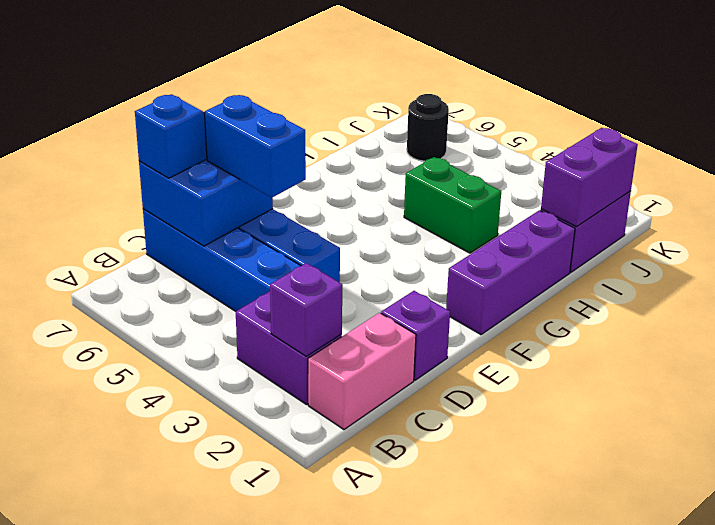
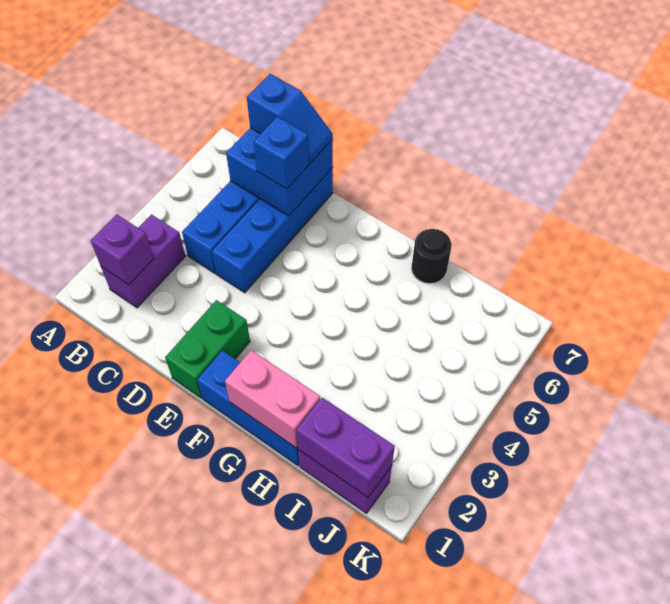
pink 1x2 brick [308,313,416,430] -> pink 1x2 brick moved to [225,350,320,448]
purple 1x1 brick [381,291,450,380] -> none
blue 1x2 brick [205,95,306,198] -> blue 1x1 brick [254,117,309,189]
purple 1x3 brick [446,210,575,335] -> blue 1x3 brick [197,350,299,465]
green 1x2 brick [404,157,501,253] -> green 1x2 brick moved to [165,300,250,398]
black 1x1 round brick [407,94,449,161] -> black 1x1 round brick moved to [411,229,452,284]

